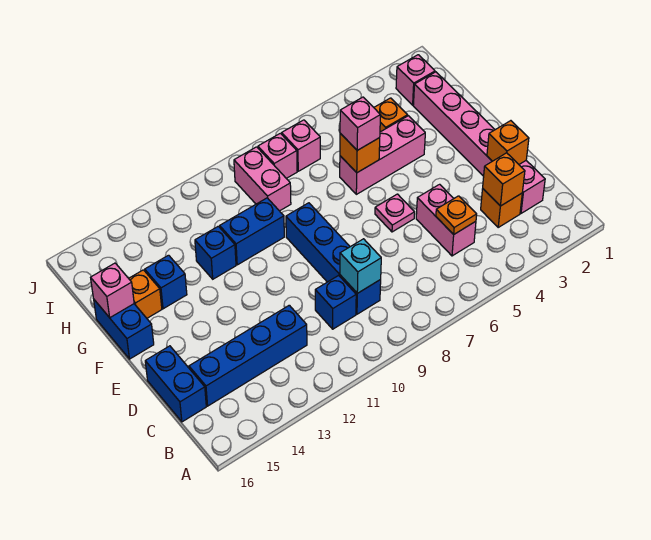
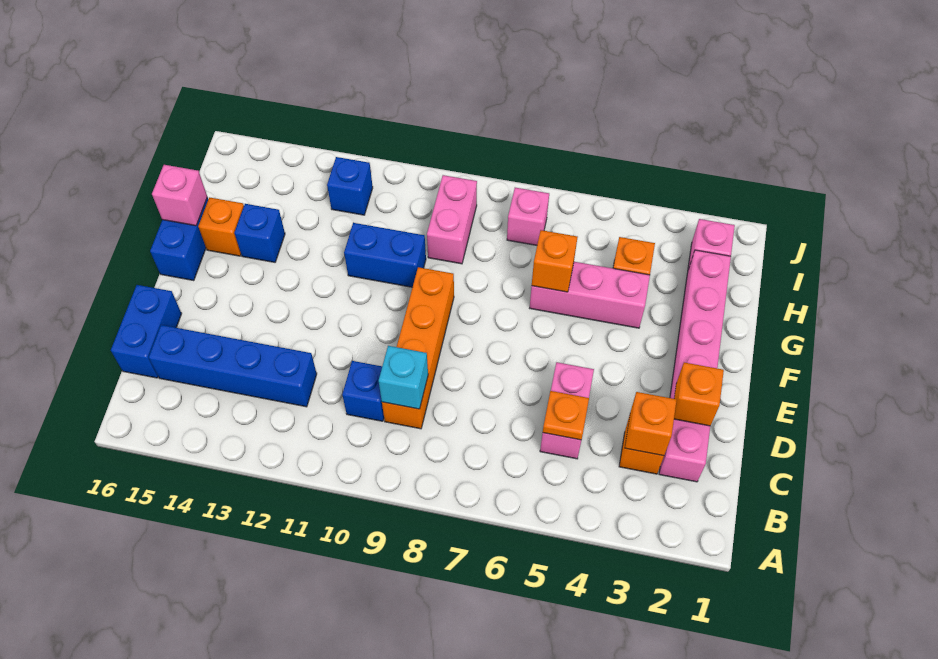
blue 1x4 brick [286,203,381,314] -> orange 1x4 brick [382,267,454,429]
pink 1x1 plate [375,194,415,232] -> none
pink 1x1 brick [340,97,380,150] -> none
blue 1x1 brick [195,226,236,279] -> blue 1x1 brick moved to [327,157,373,215]
pink 1x1 brick [258,133,297,178] -> none

